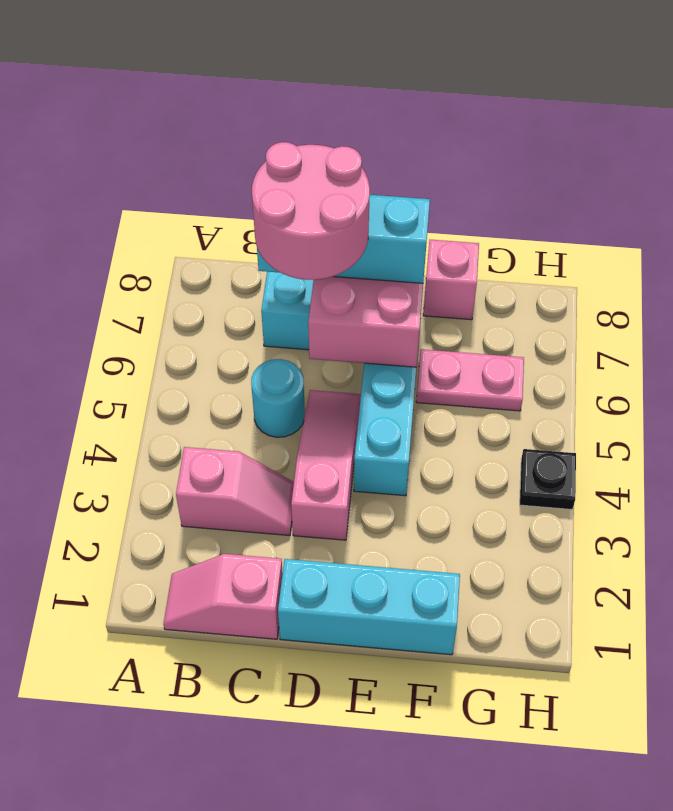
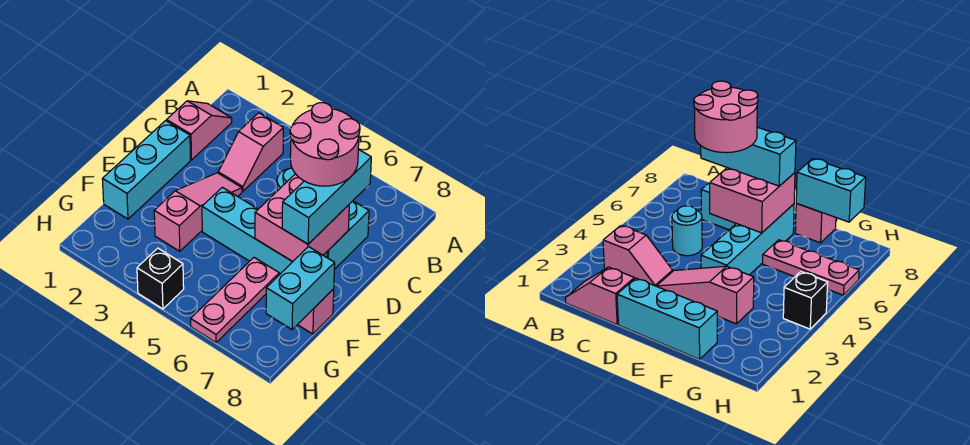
pink 1x3 slope [291,390,361,540] -> pink 1x3 slope turned to [154,173,242,251]
pink 1x2 plate [416,349,524,411] -> pink 1x3 plate [191,258,279,343]
none -> cyan 1x2 brick [266,247,335,330]
black 1x1 plate [520,449,576,509] -> black 1x1 brick [137,248,184,309]

